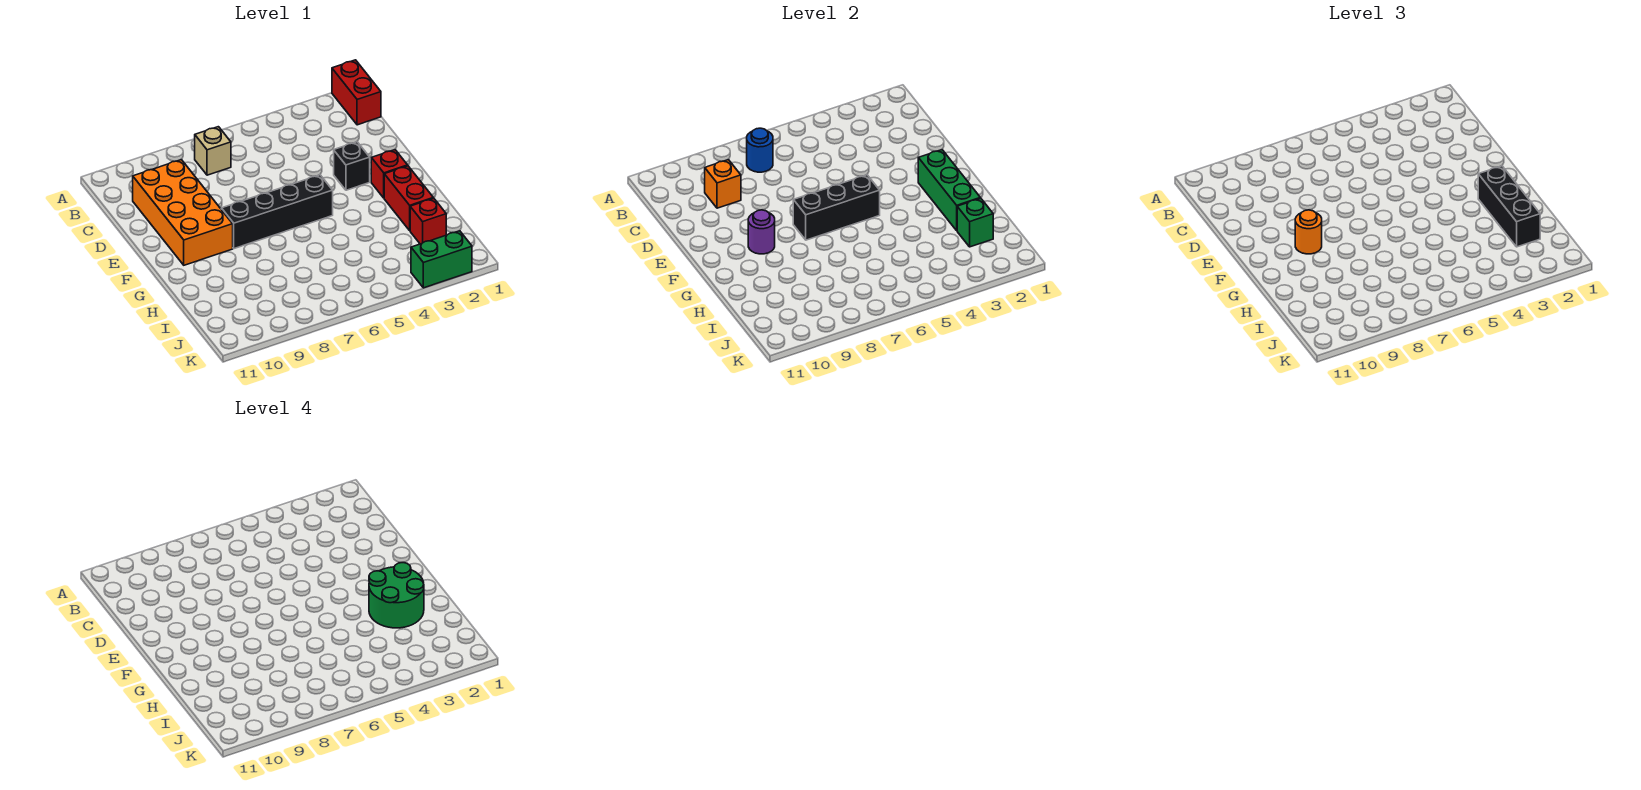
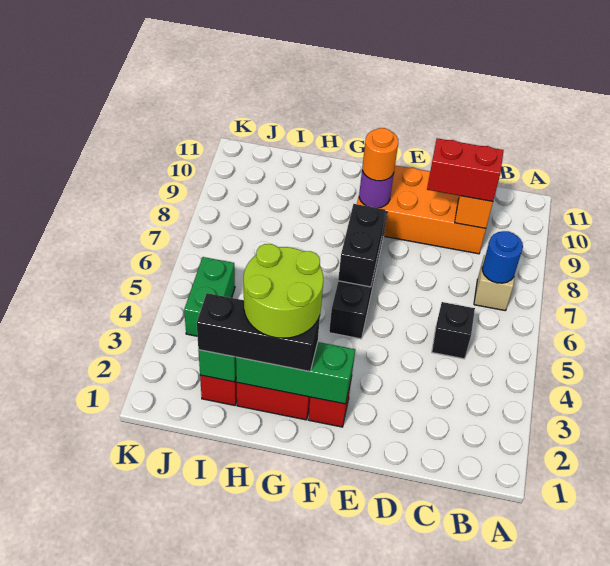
red 1x2 brick [332,60,381,125] -> red 1x2 brick moved to [427,138,504,202]
black 1x1 brick [334,142,370,190] -> black 1x1 brick moved to [432,302,475,359]
black 1x3 brick [793,175,880,240] -> black 1x2 brick [338,204,386,287]
green 2x2 round brick [369,562,424,628] -> lime 2x2 round brick [244,244,323,338]
green 1x2 brick [411,231,472,288] -> green 1x2 brick moved to [184,257,235,336]

